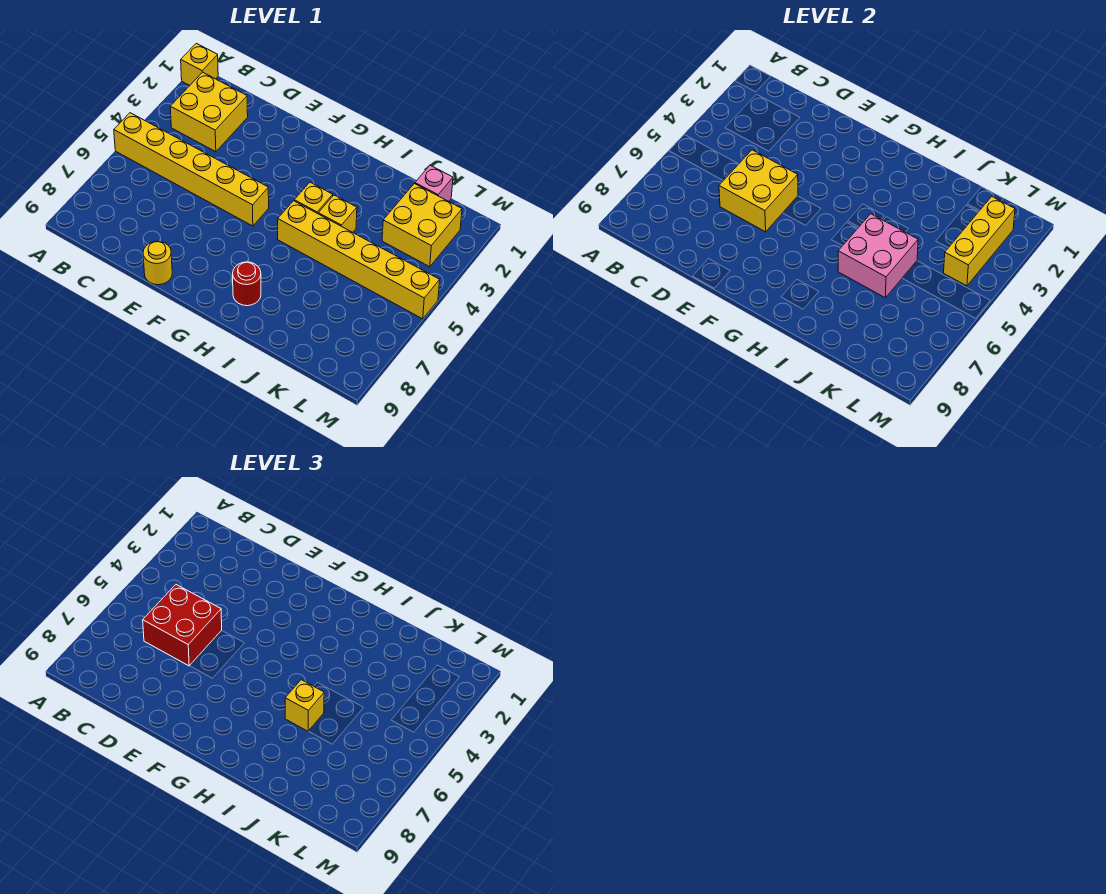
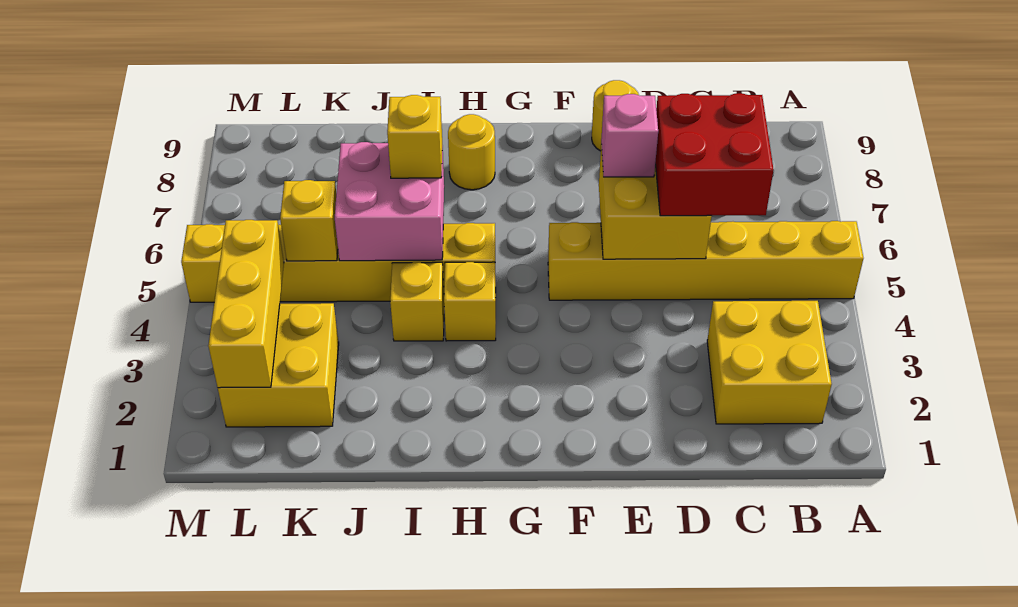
yellow 1x1 brick [181,43,218,85] -> yellow 1x1 brick moved to [280,180,338,261]
red 1x1 round brick [233,262,261,306] -> yellow 1x1 round brick [448,114,495,190]
pink 1x1 brick [415,165,453,201] -> pink 1x1 brick moved to [601,94,658,177]

